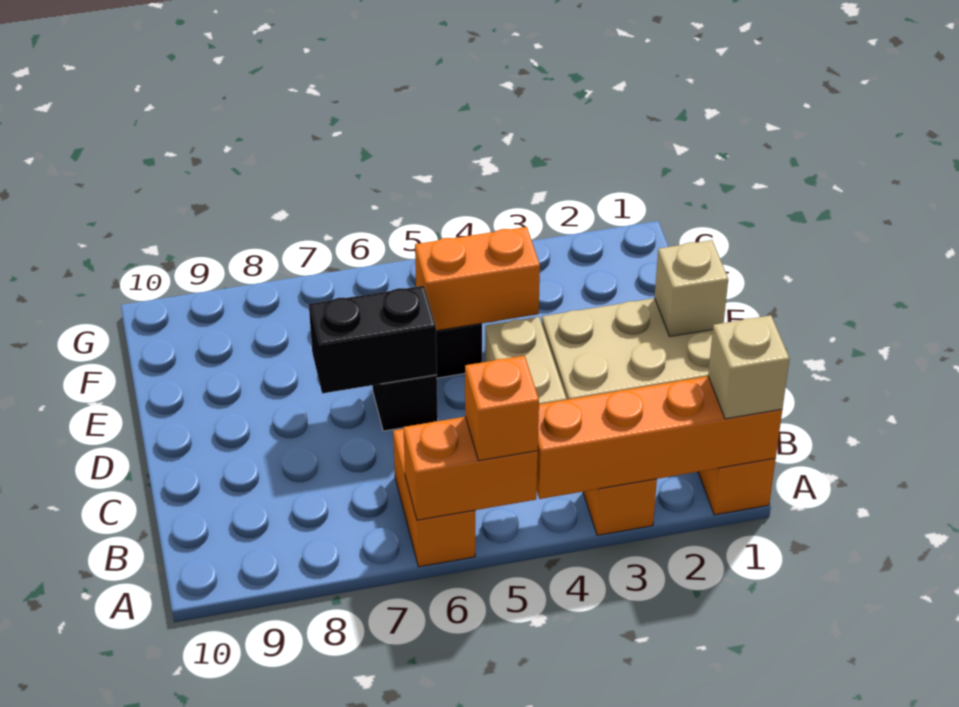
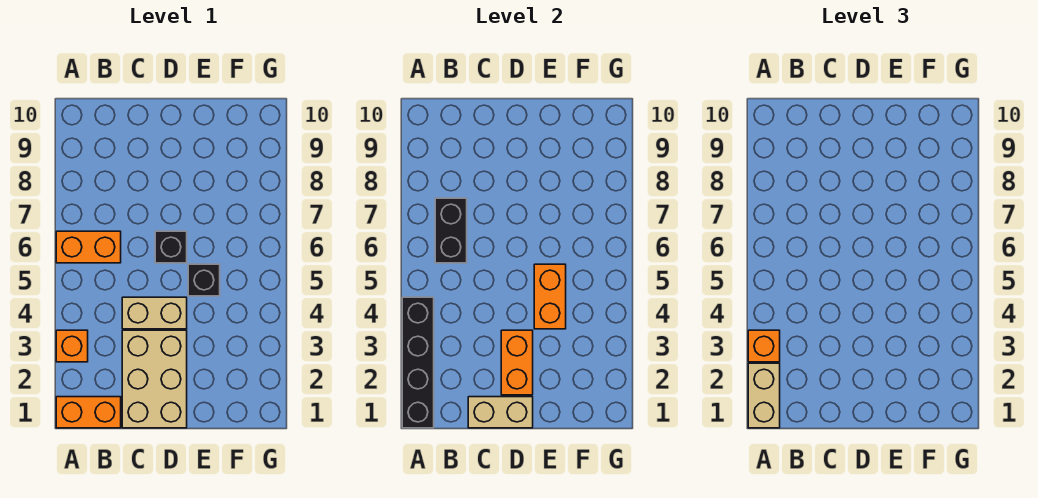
orange 1x4 brick [537,376,782,499] -> black 1x4 brick [402,297,434,428]
tan 1x1 brick [708,315,790,419] -> tan 1x2 brick [748,363,780,428]
orange 1x2 brick [403,417,538,520] -> orange 1x2 brick moved to [501,330,533,395]
orange 1x1 brick [465,356,539,461] -> orange 1x1 brick moved to [748,330,780,362]
tan 1x1 brick [655,240,728,336] -> tan 1x2 brick [468,397,533,428]
black 1x2 brick [309,286,437,393] -> black 1x2 brick moved to [435,198,467,263]

